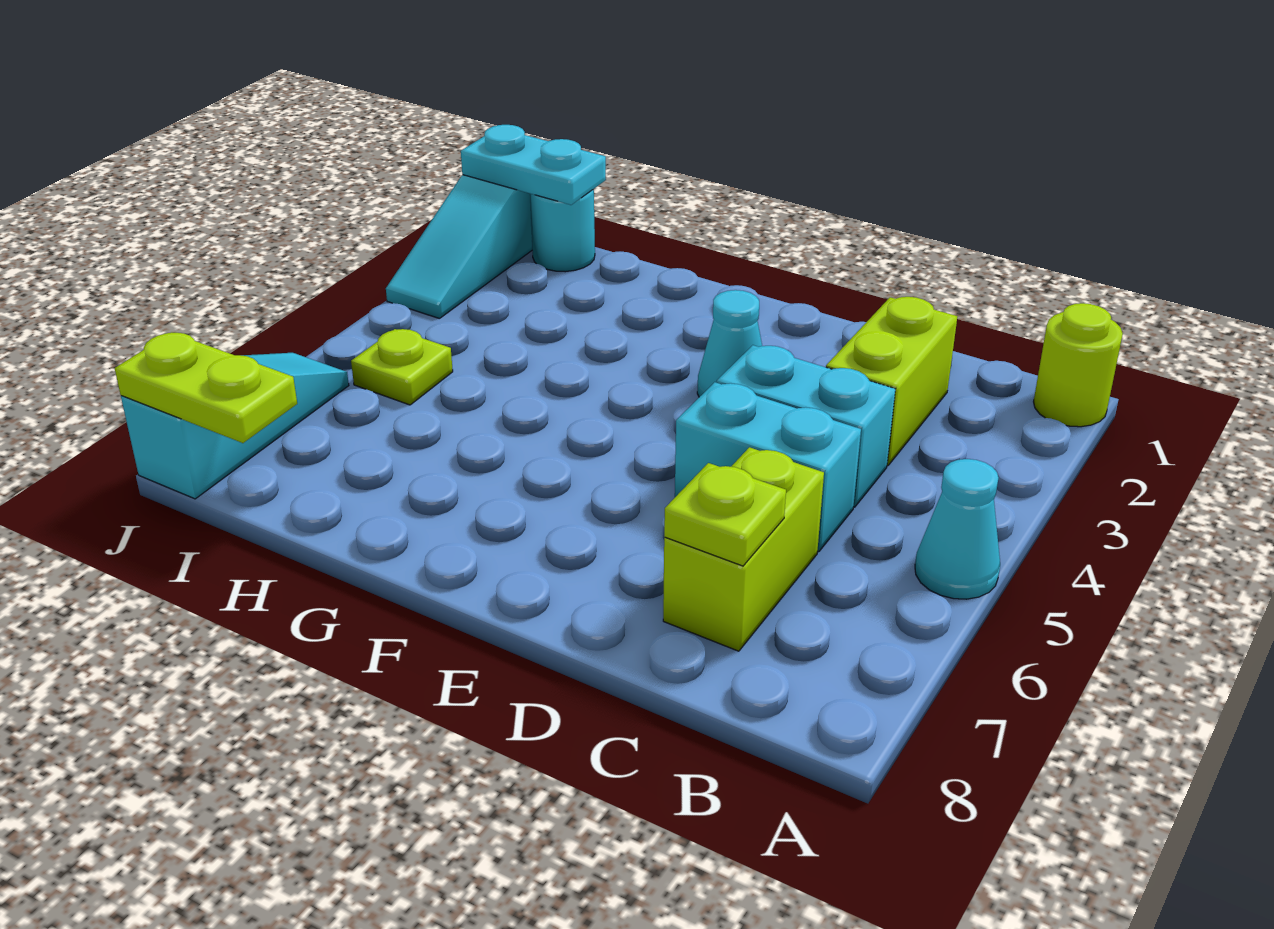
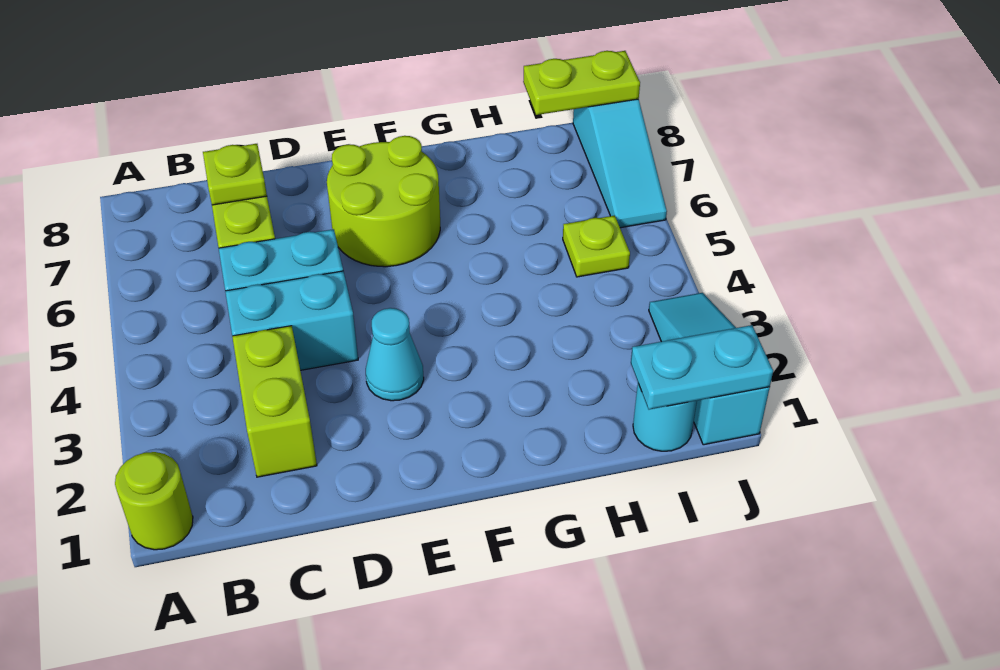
cyan 1x1 cone [915,459,1000,599] -> none
none -> lime 2x2 round brick [327,136,440,267]

